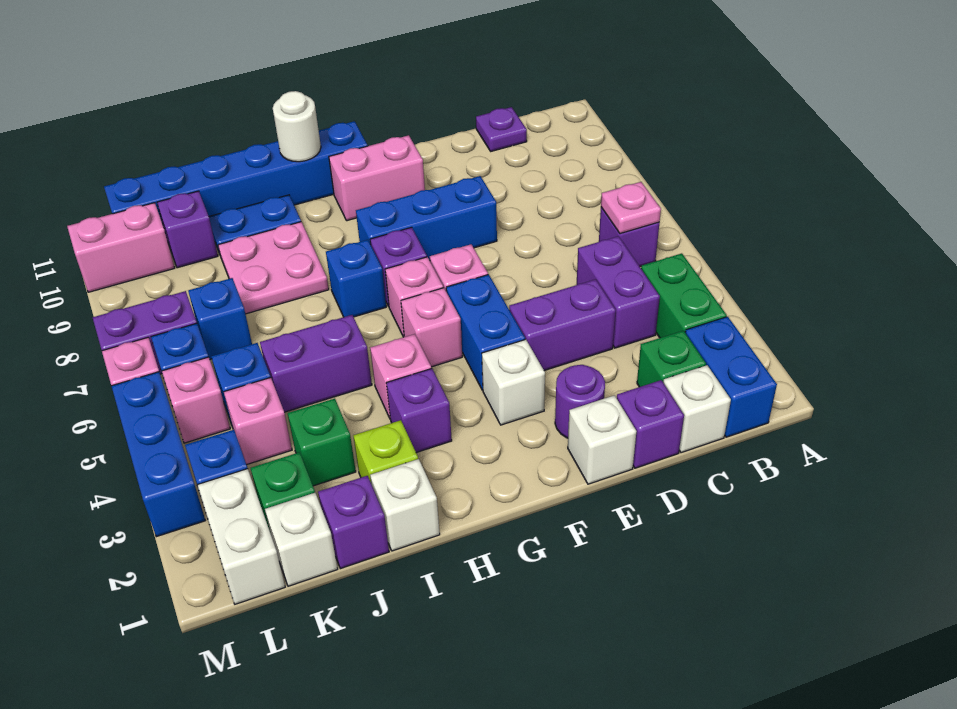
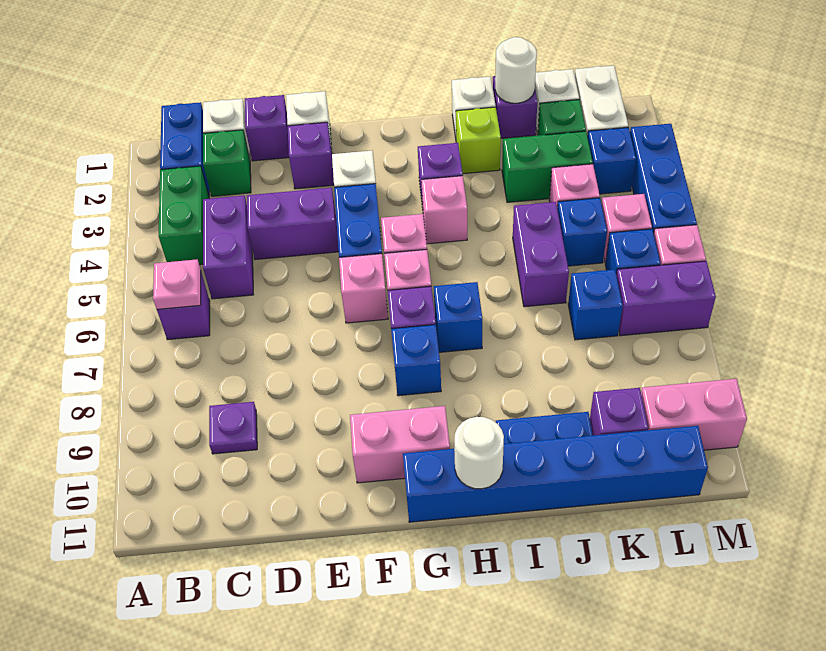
purple 1x1 plate [476,107,527,151] -> purple 1x1 plate moved to [209,402,257,454]
purple 1x1 round brick [555,365,605,438] -> purple 1x1 brick [288,122,334,189]
blue 1x3 brick [356,176,497,260] -> blue 1x1 brick [391,325,441,396]
purple 1x2 brick [260,315,372,412] -> purple 1x2 brick turned to [513,202,569,307]
pink 2x2 plate [218,222,329,314] -> none
none -> white 1x1 round brick [495,37,537,103]
green 1x1 brick [288,399,356,486] -> green 1x2 brick [502,131,593,202]

